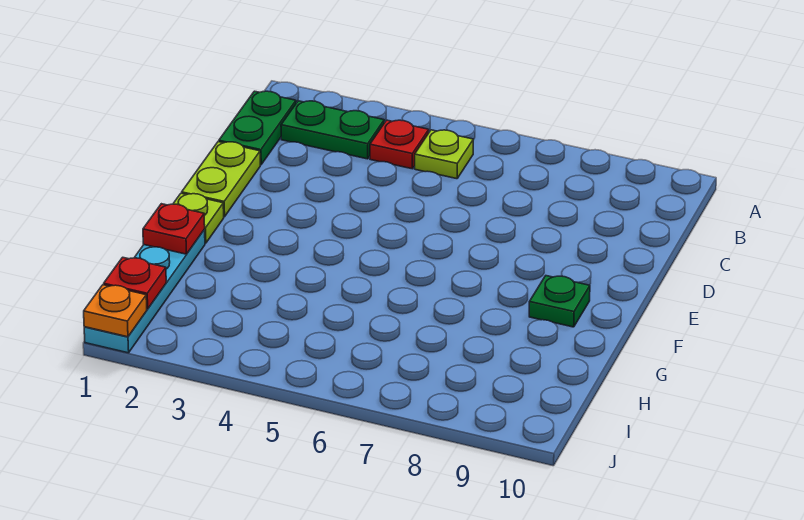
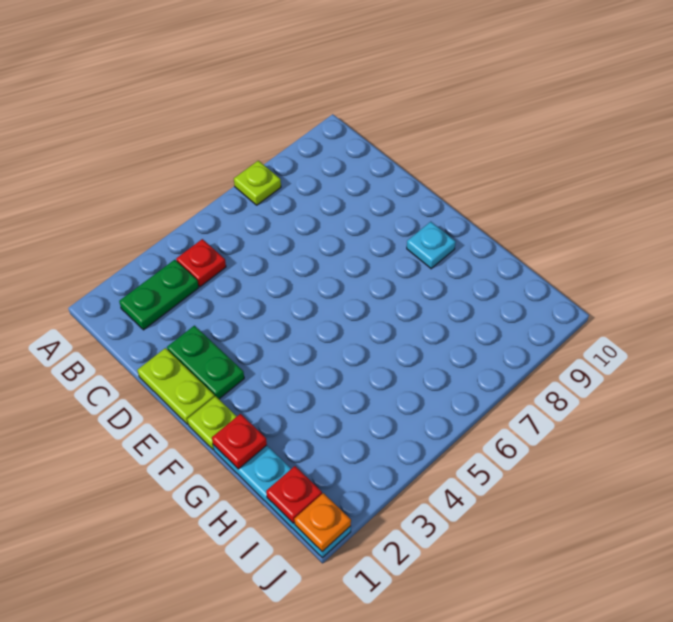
green 1x2 plate [219,91,296,165] -> green 1x2 plate moved to [167,326,244,399]
lime 1x1 plate [415,130,473,179] -> lime 1x1 plate moved to [234,161,281,205]
green 1x1 plate [529,276,590,327] -> cyan 1x1 plate [407,222,456,269]

